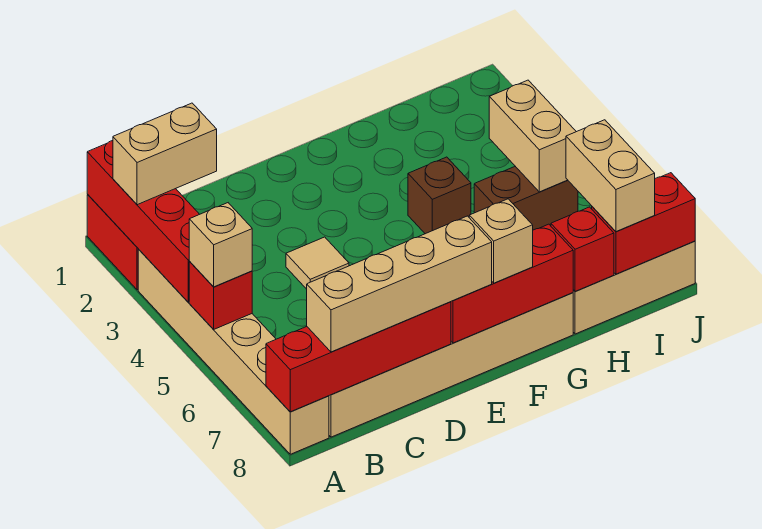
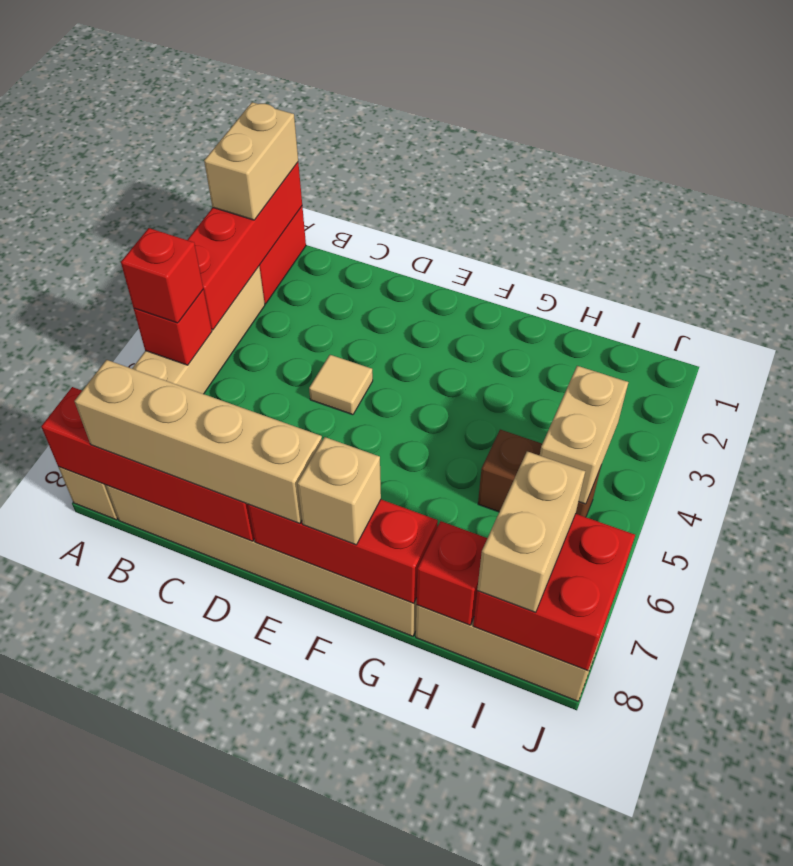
tan 1x2 brick [113,103,217,205] -> tan 1x2 brick turned to [204,102,298,220]
tan 1x1 brick [189,203,252,287] -> red 1x1 brick [121,228,203,323]
brown 1x1 brick [408,157,471,234] -> none
red 1x2 brick [592,173,695,274] -> red 2x2 brick [473,514,635,671]

